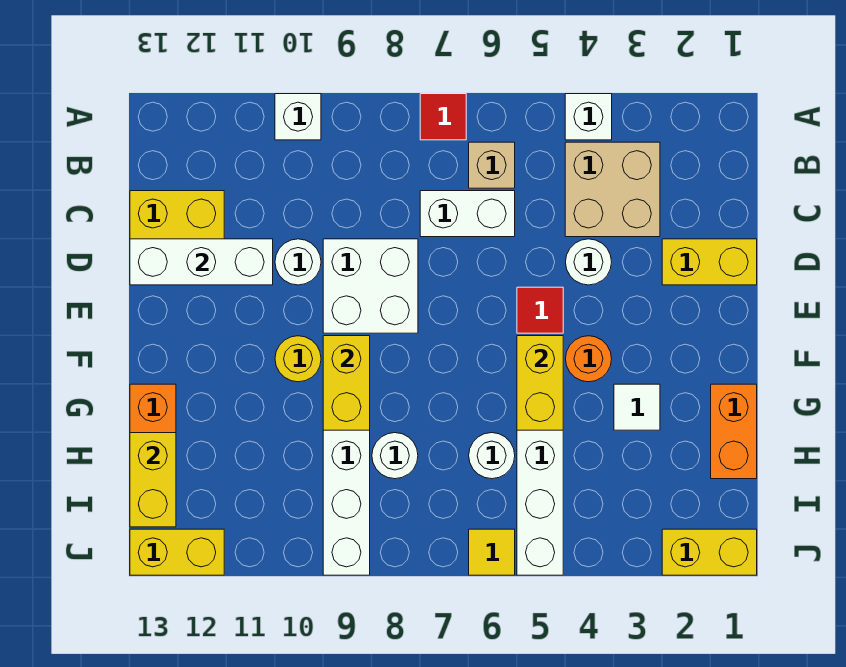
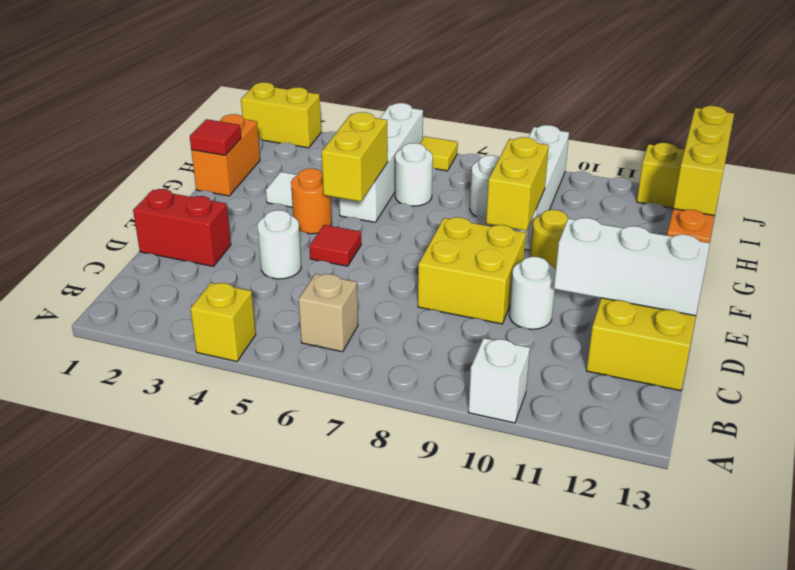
white 1x1 brick [565,94,612,140] -> yellow 1x1 brick [190,283,256,361]
red 1x1 tile [420,94,466,140] -> red 1x1 tile moved to [190,119,241,155]
tan 2x2 brick [565,142,660,237] -> none
white 1x2 brick [420,191,515,237] -> none
yellow 1x2 brick [662,239,757,285] -> red 1x2 brick [133,189,231,266]
white 2x2 brick [323,239,418,333] -> yellow 2x2 brick [418,217,526,324]
yellow 1x2 brick [130,433,176,527] -> yellow 1x3 brick [673,106,734,216]

